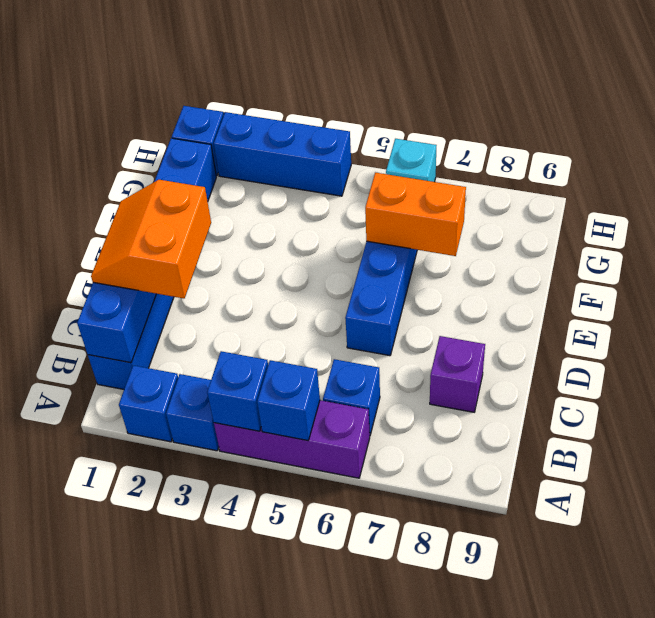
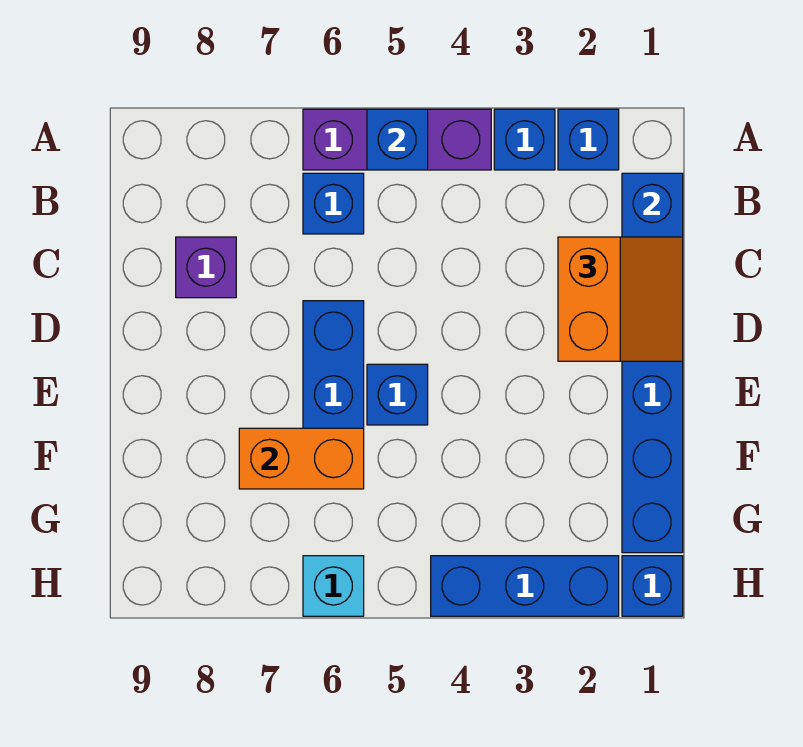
blue 1x1 brick [207,351,268,431] -> blue 1x1 brick moved to [367,364,428,425]

